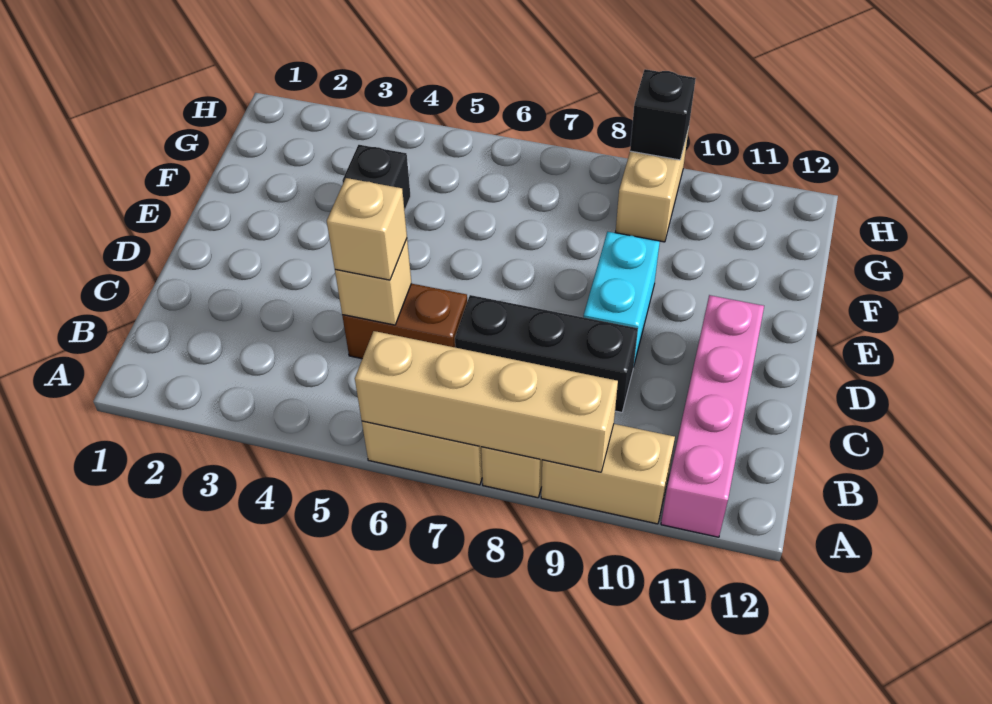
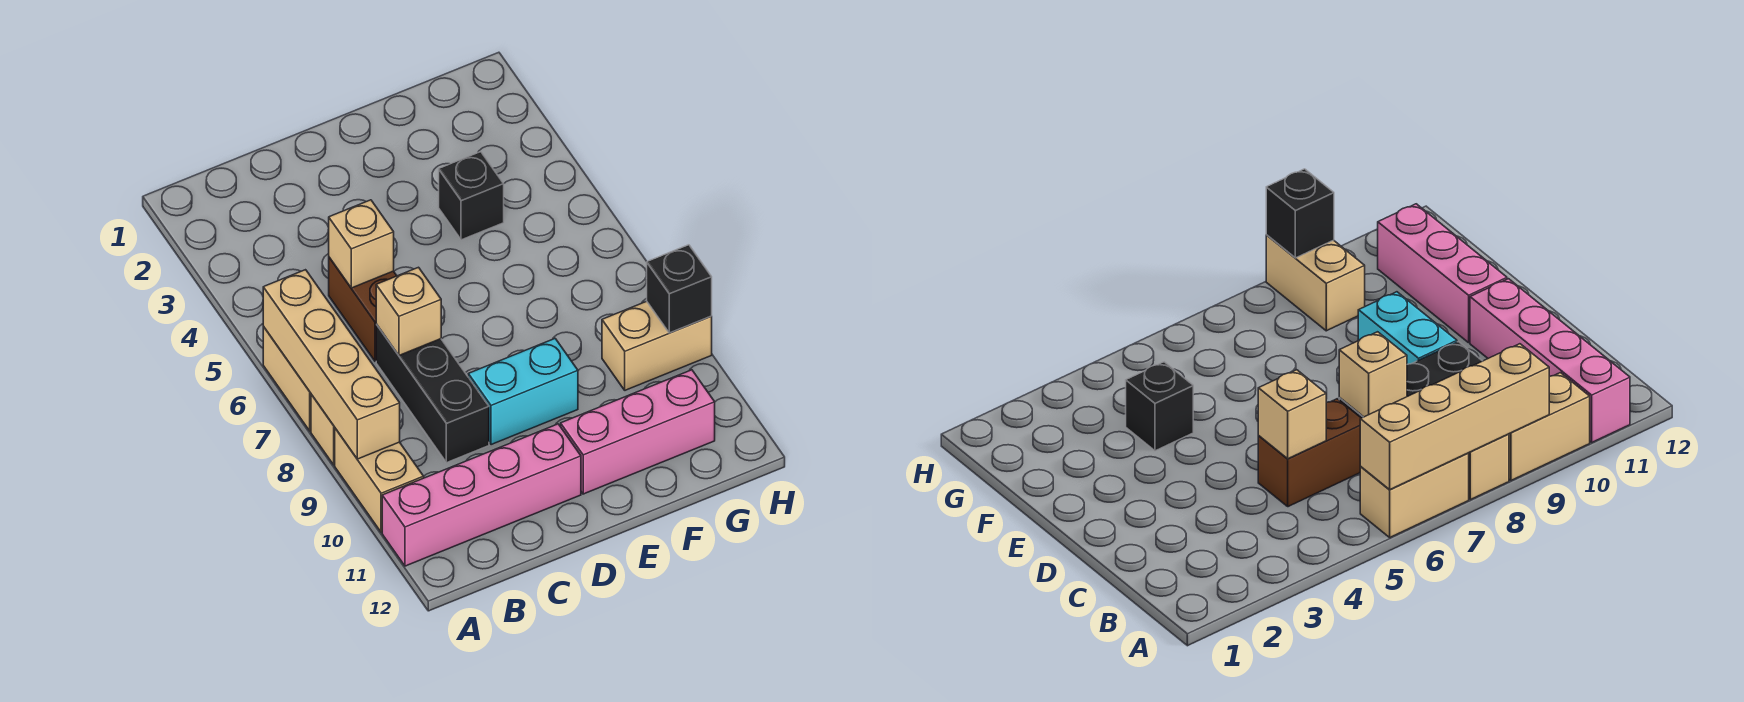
tan 1x1 brick [327,178,407,280] -> tan 1x1 brick moved to [376,267,441,355]
none -> pink 1x3 brick [561,370,715,494]

